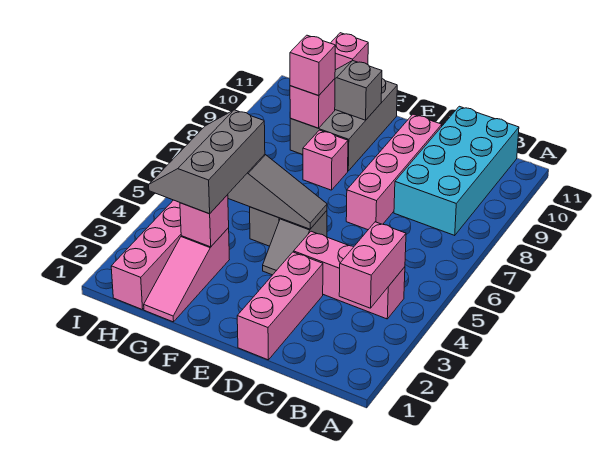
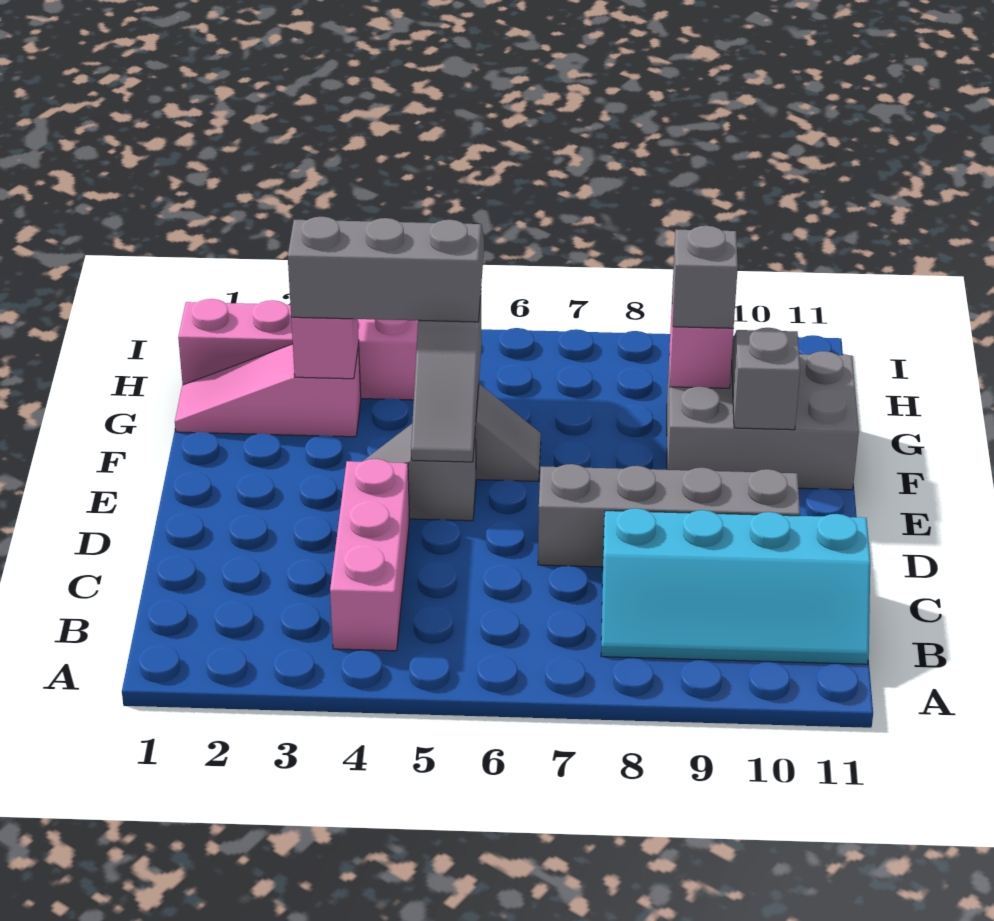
pink 1x2 brick [339,222,406,308] -> none
cyan 2x4 brick [394,106,519,235] -> cyan 2x4 slope [601,508,870,664]
pink 1x3 brick [237,252,323,360] -> none
pink 1x4 brick [346,114,442,230] -> grey 1x4 brick [538,464,800,567]
pink 1x1 brick [303,130,348,190] -> none
pink 1x1 brick [290,35,335,96] -> grey 1x1 brick [672,226,738,328]
pink 1x1 brick [331,33,368,70] -> none

